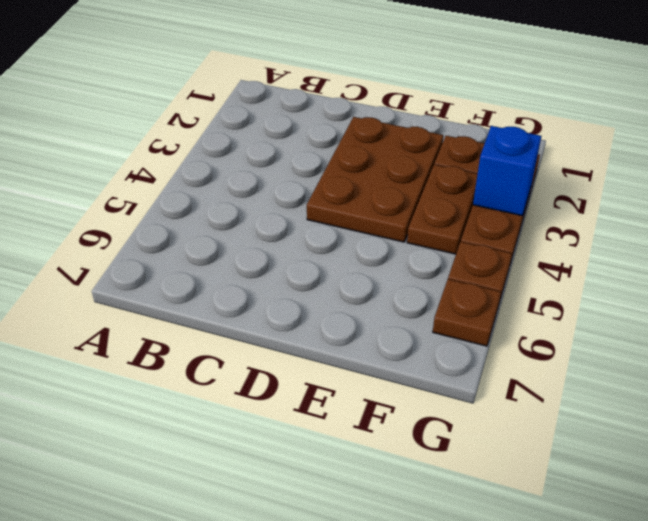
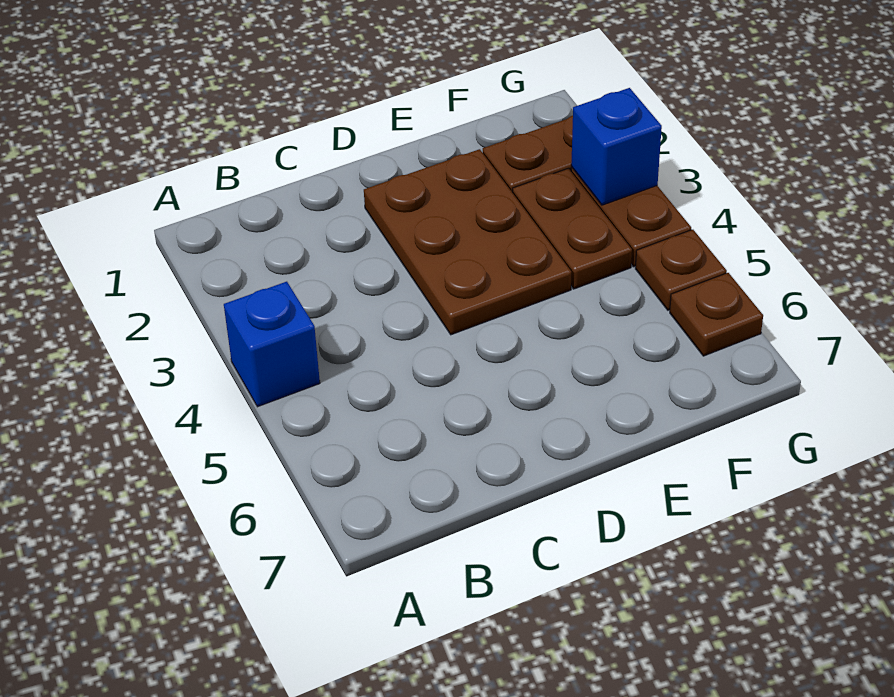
none -> blue 1x1 brick [224,282,320,407]

